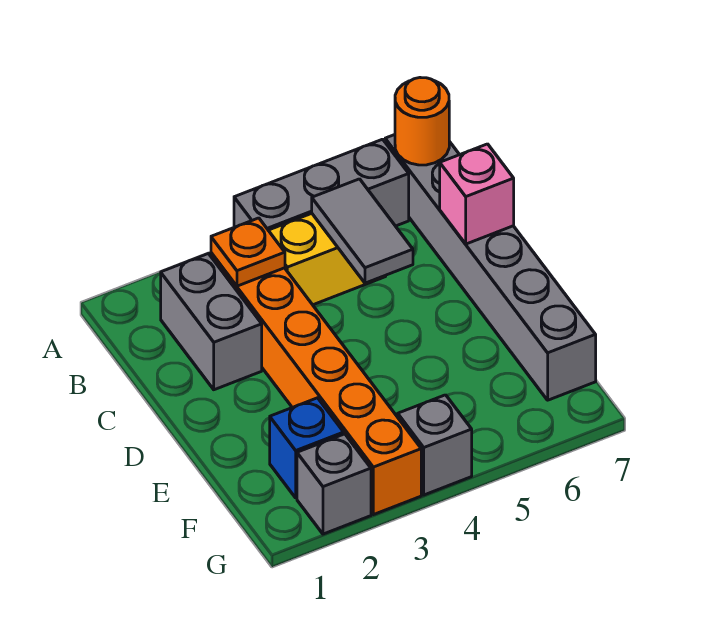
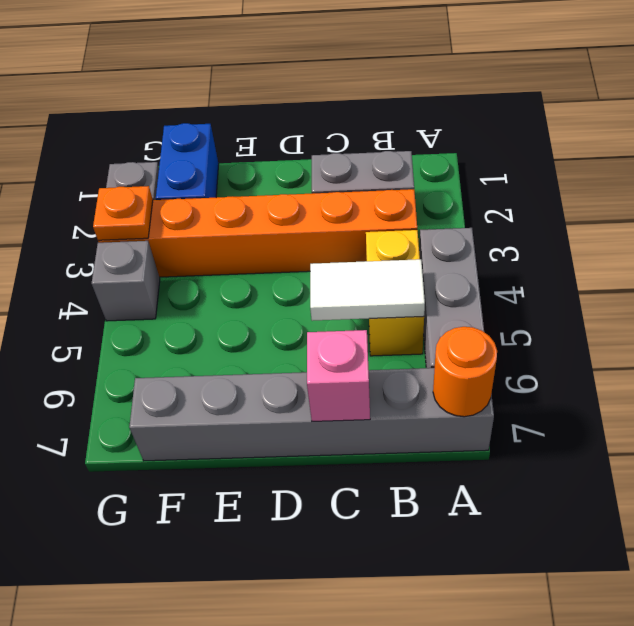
orange 1x1 plate [211,218,285,286] -> orange 1x1 plate moved to [93,186,153,240]
grey 1x2 tile [312,179,413,283] -> white 1x2 tile [310,259,425,321]
blue 1x1 brick [270,398,344,498] -> blue 1x2 brick [156,123,219,200]

